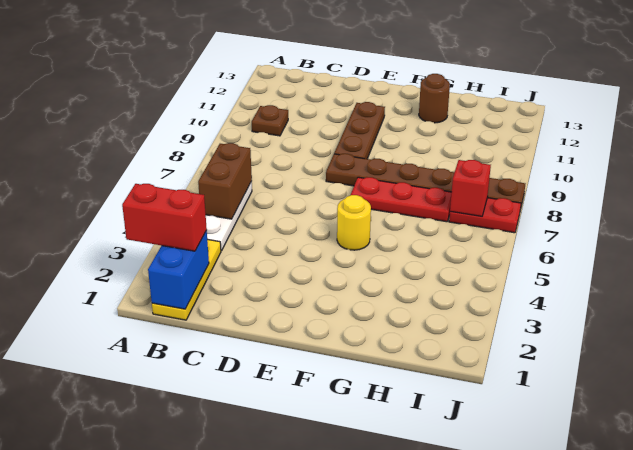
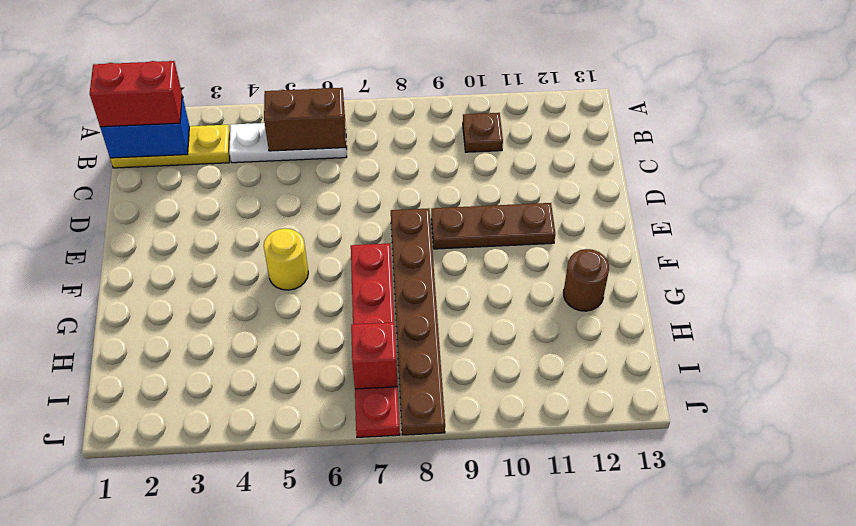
red 1x2 brick [122,184,207,251] -> red 1x2 brick turned to [90,61,182,127]

